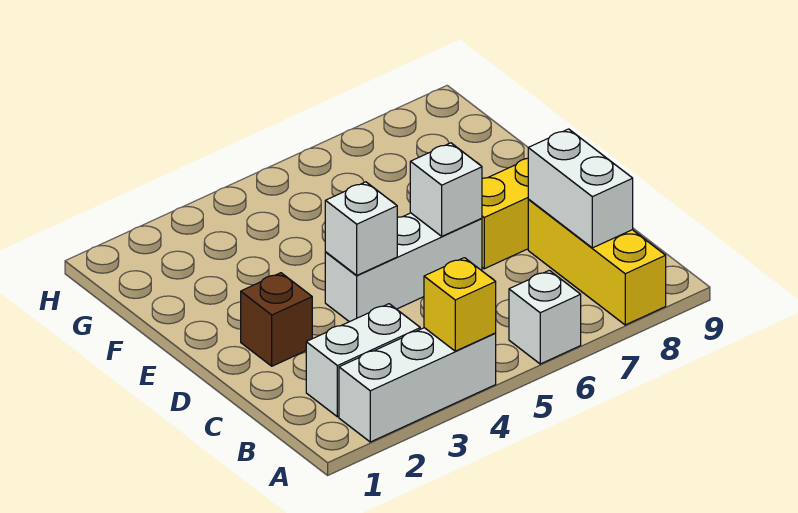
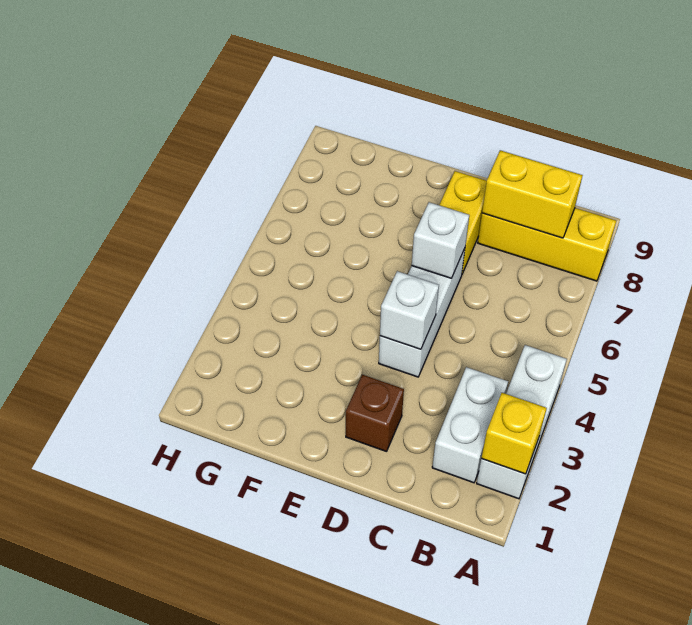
yellow 1x1 brick [424,258,496,351] -> yellow 1x1 brick moved to [481,393,547,474]
white 1x1 brick [509,270,581,364] -> none
white 1x2 brick [528,129,633,248] -> yellow 1x2 brick [482,150,583,238]

